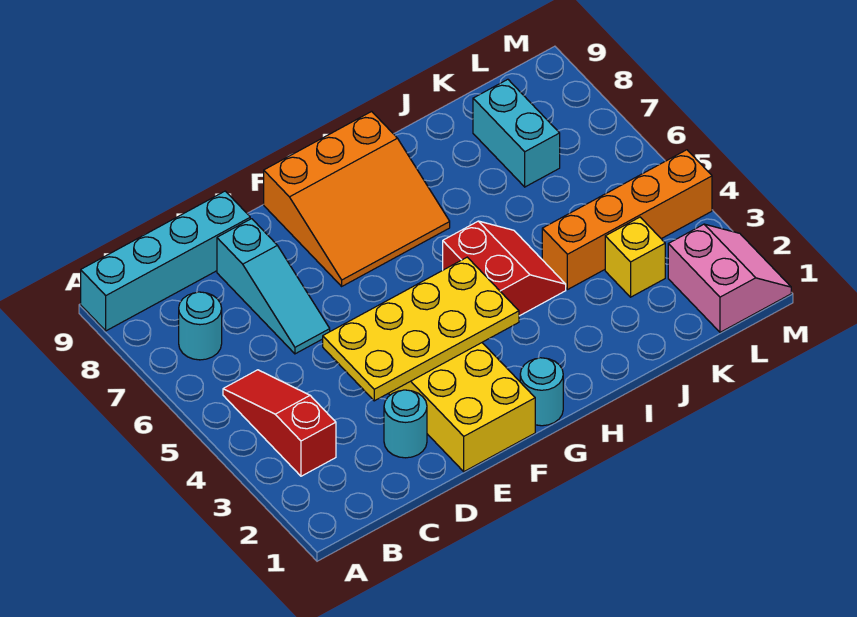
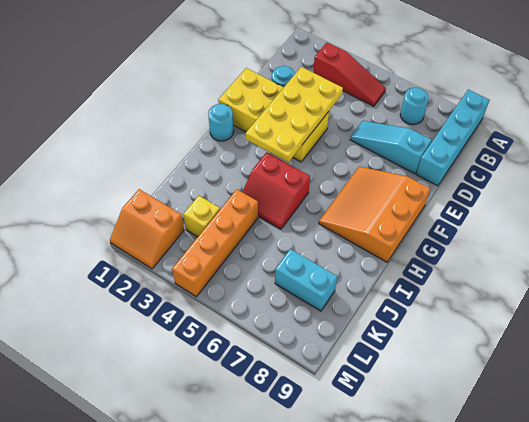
pink 2x2 slope [668,224,791,332] -> orange 2x2 slope [110,189,184,269]

